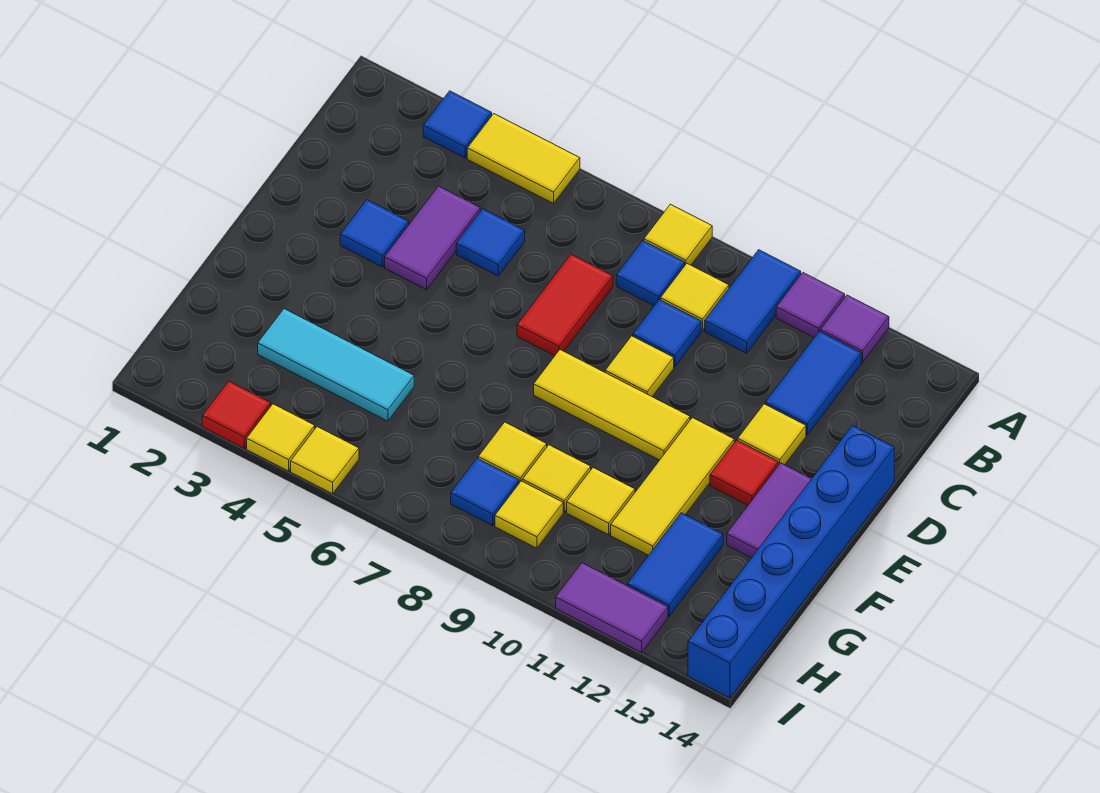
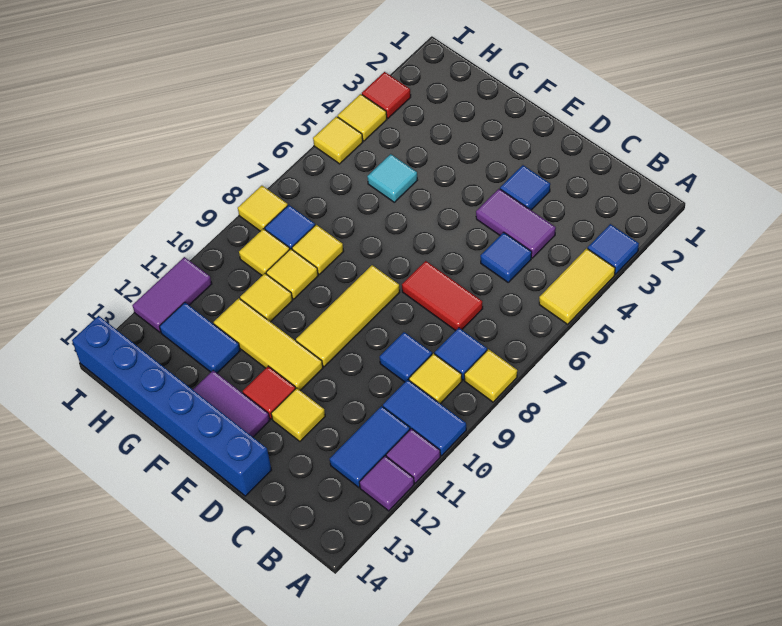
blue 1x2 tile [765,331,861,435] -> blue 1x2 tile turned to [330,406,410,487]
yellow 1x1 tile [605,336,674,397] -> yellow 1x1 tile moved to [238,186,288,231]
cyan 1x3 tile [258,309,414,421] -> cyan 1x1 tile [367,154,417,202]

